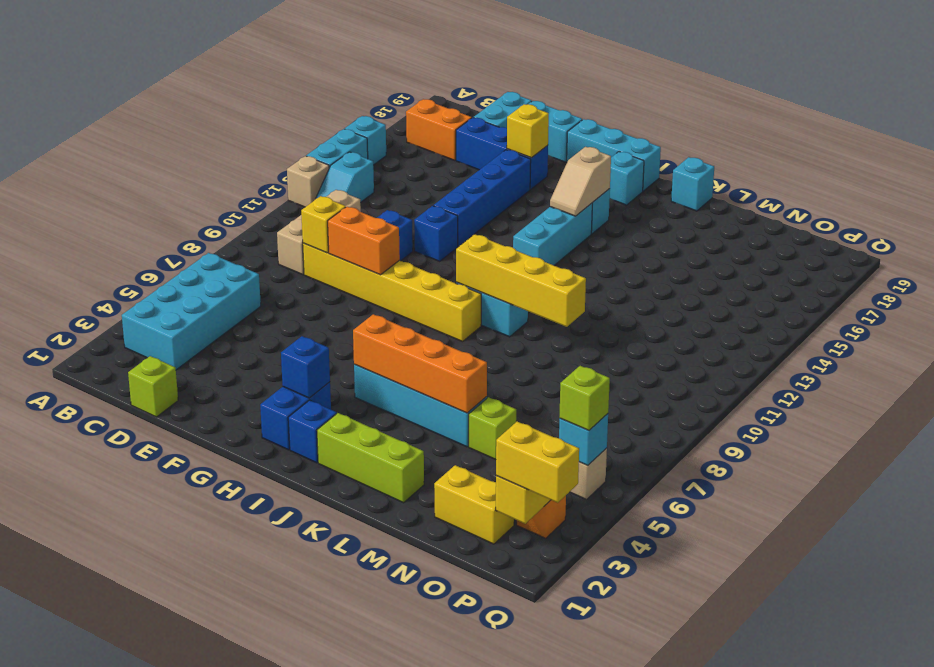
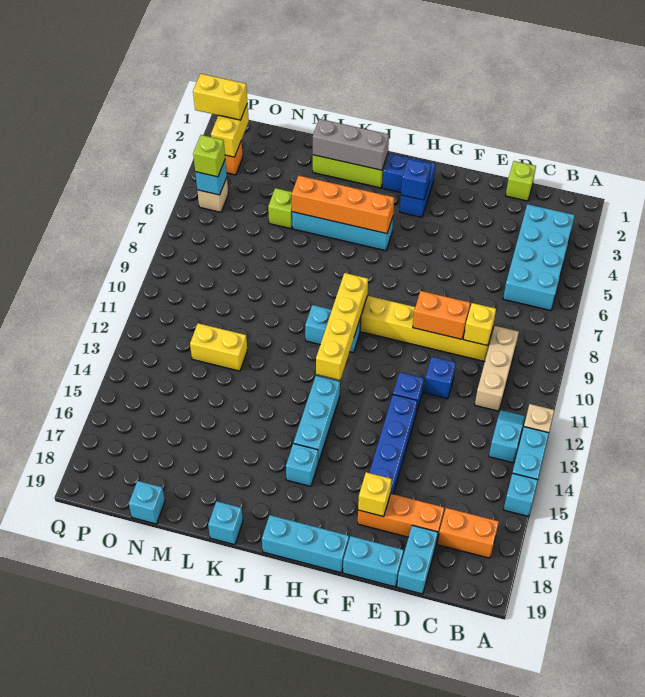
blue 1x3 brick [456,118,548,189] -> orange 1x3 brick [358,494,444,543]
yellow 1x4 brick [456,234,586,327] -> yellow 1x4 brick turned to [316,273,368,380]
tan 1x2 slope [550,147,611,216] -> none
cyan 1x1 brick [610,152,644,205] -> cyan 1x1 brick moved to [129,481,165,524]
none -> grey 1x3 brick [313,119,389,170]
yellow 1x2 brick [434,465,514,544] -> yellow 1x2 brick moved to [190,323,247,371]

